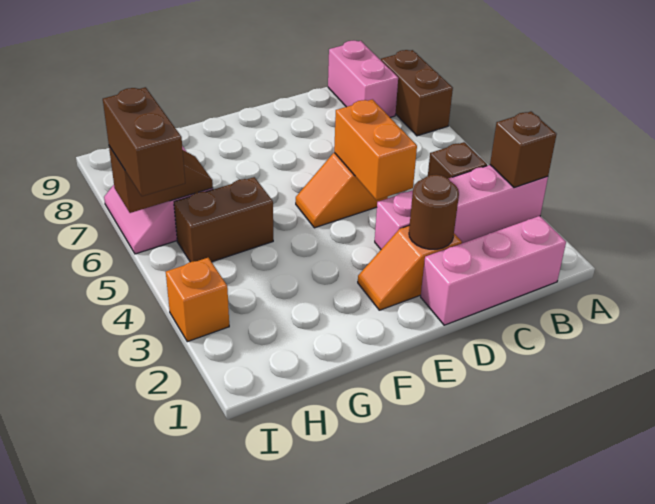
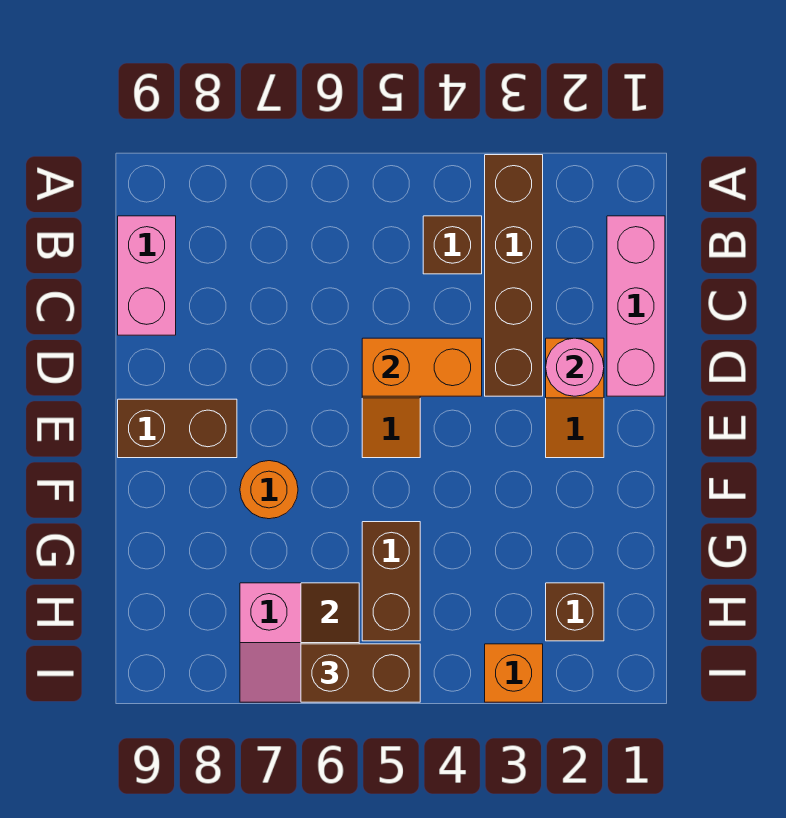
pink 1x4 brick [375,165,548,249] -> brown 1x4 brick [485,155,543,396]
brown 1x1 brick [490,112,557,188] -> brown 1x1 brick moved to [546,583,604,641]
brown 1x2 brick [381,50,453,136] -> brown 1x2 brick moved to [118,399,237,458]
pink 1x2 brick [328,41,398,117] -> pink 1x2 brick turned to [118,216,176,335]
brown 1x1 round brick [409,174,459,249] -> pink 1x1 round brick [546,338,604,396]
none -> orange 1x1 round brick [240,461,298,519]

